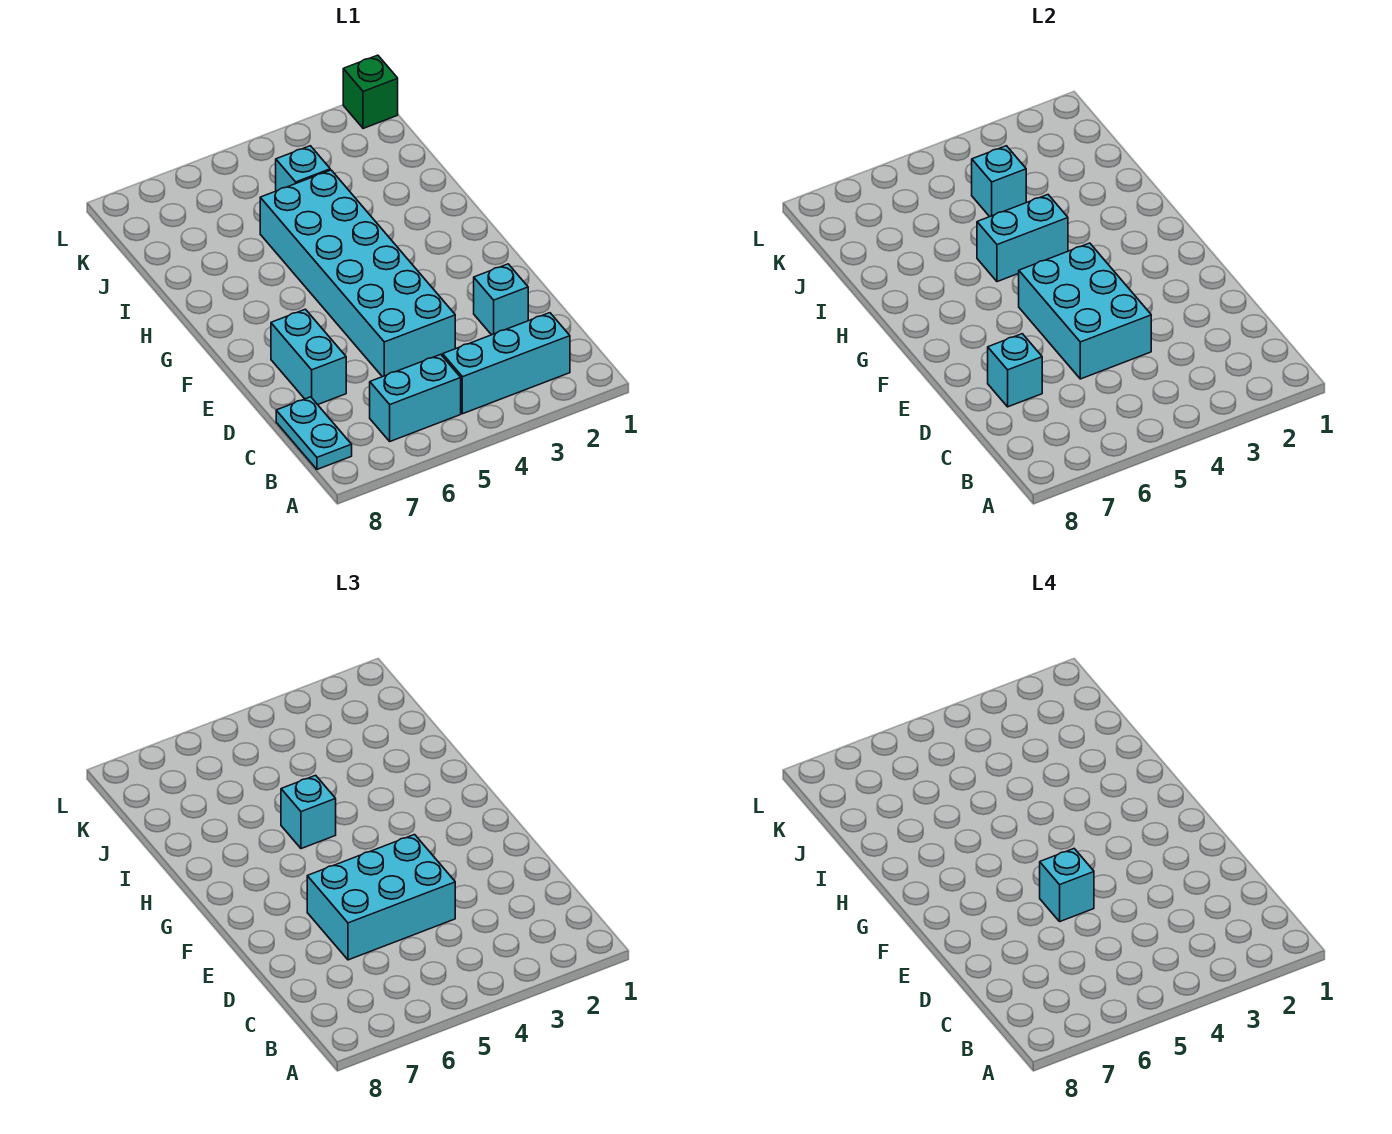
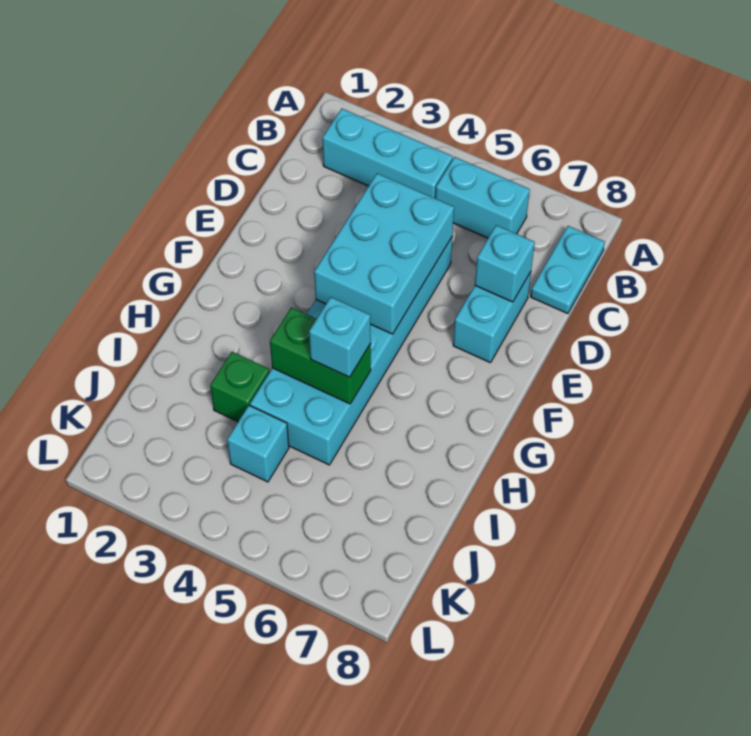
cyan 1x1 brick [474,264,528,335] -> none
cyan 2x3 brick [307,835,455,960] -> none
cyan 1x1 brick [1040,849,1094,921] -> none
cyan 1x2 brick [977,195,1068,282] -> green 1x2 brick [270,307,371,404]
cyan 1x1 brick [972,146,1026,217] -> none
green 1x1 brick [343,55,398,129] -> green 1x1 brick moved to [210,352,270,422]

